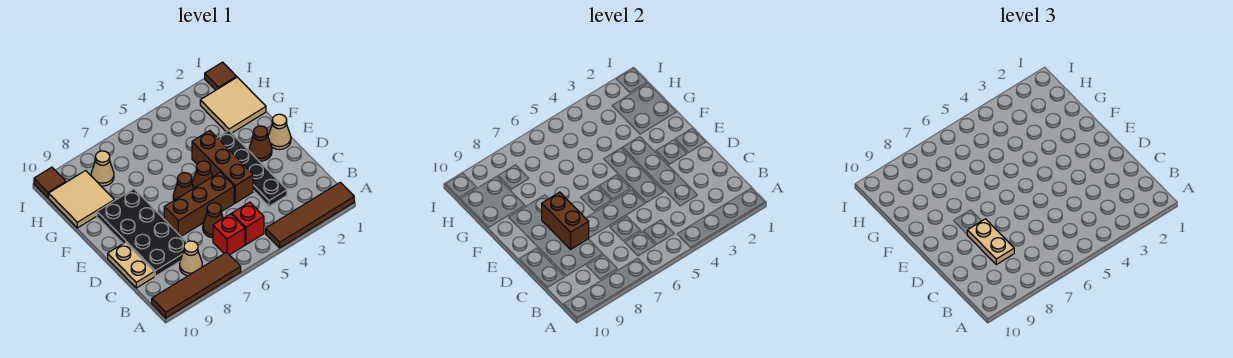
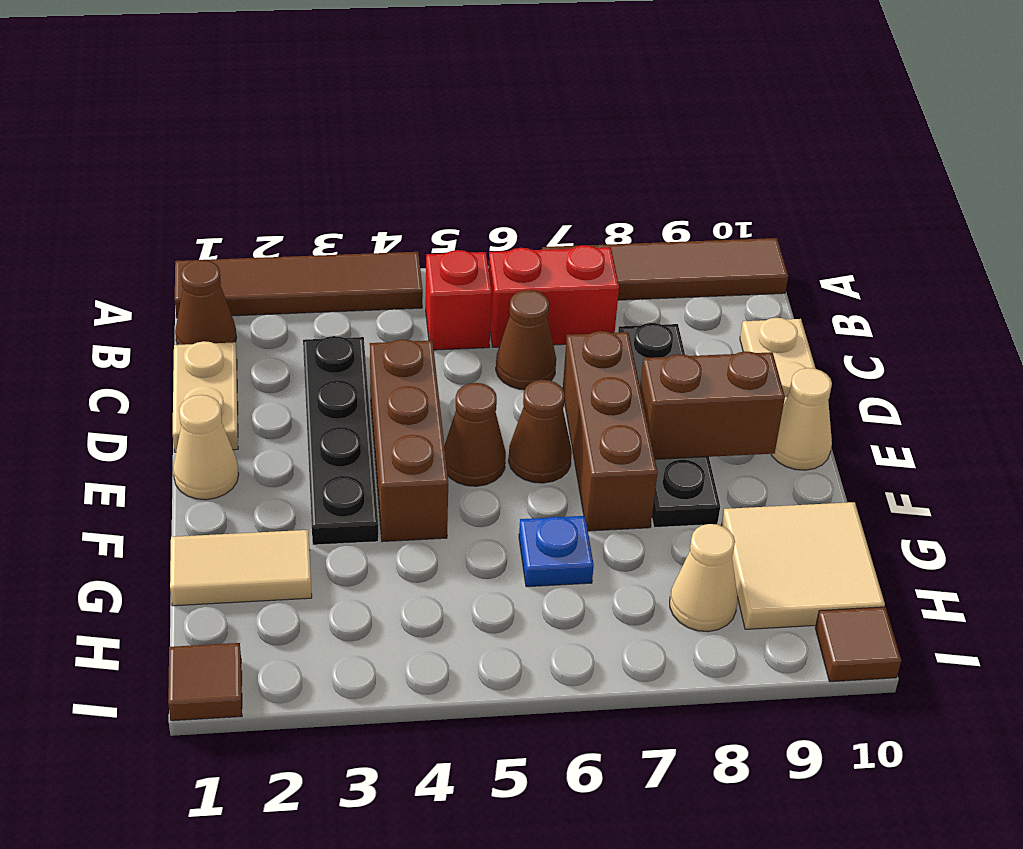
red 1x1 brick [213,214,245,255] -> red 1x2 brick [489,245,619,347]
tan 1x1 cone [180,241,202,276] -> tan 1x1 cone moved to [771,368,832,470]
black 2x4 plate [97,189,186,276] -> black 1x4 plate [618,323,720,528]
tan 1x2 plate [967,219,1014,264] -> tan 1x2 plate moved to [173,341,238,452]
brown 1x3 brick [164,172,234,236] -> brown 1x3 brick turned to [563,331,658,531]
brown 1x2 brick [542,192,589,249] -> brown 1x2 brick turned to [640,351,785,459]
brown 1x1 cone [249,126,272,161] -> brown 1x1 cone moved to [175,260,237,345]
tan 2x2 tile [200,77,266,133] -> tan 1x2 tile [170,530,312,606]
none -> blue 1x1 plate [519,516,594,587]

